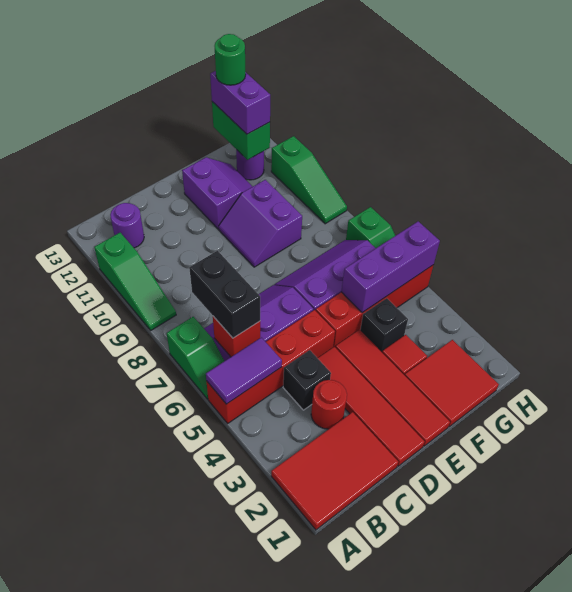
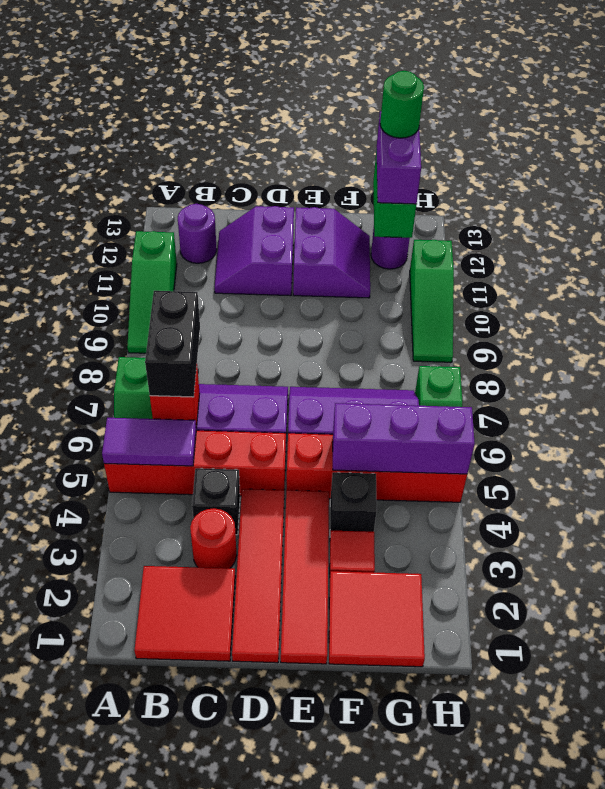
red 2x3 tile [271,412,398,530] -> red 2x2 tile [134,566,235,661]
purple 2x2 slope [219,180,302,267] -> purple 2x2 slope moved to [215,206,294,296]

